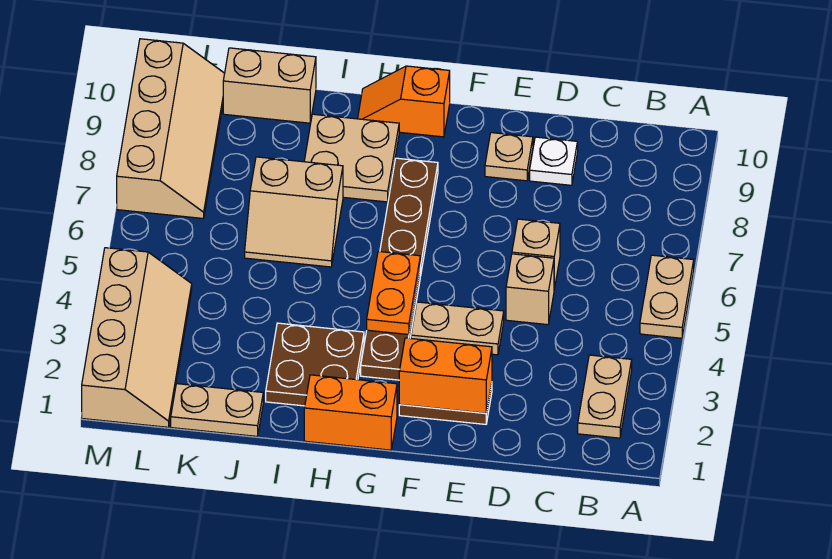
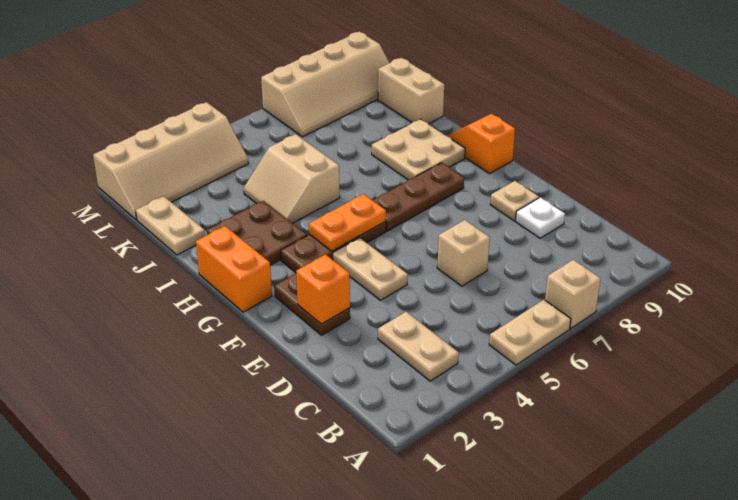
tan 1x2 plate [578,355,632,438] -> tan 1x2 plate turned to [378,312,459,381]
tan 1x1 brick [506,254,554,325] -> tan 1x1 brick moved to [545,260,601,329]
orange 1x2 brick [399,338,492,413] -> orange 1x1 brick [296,254,350,324]
tan 2x2 slope [245,157,343,267] -> tan 2x2 slope moved to [244,134,340,223]

